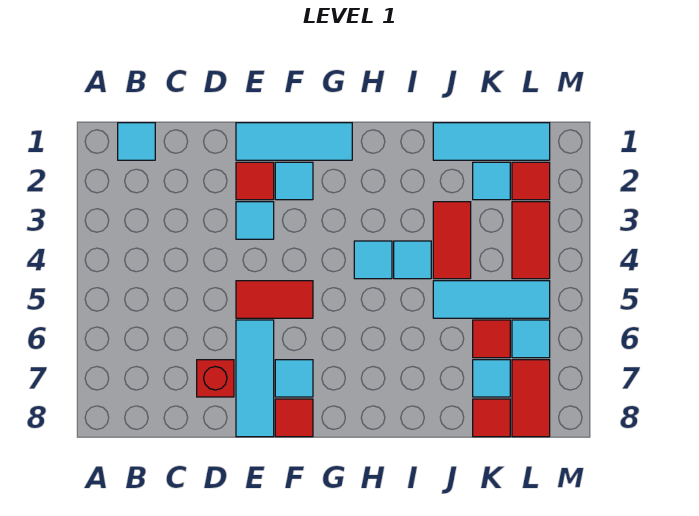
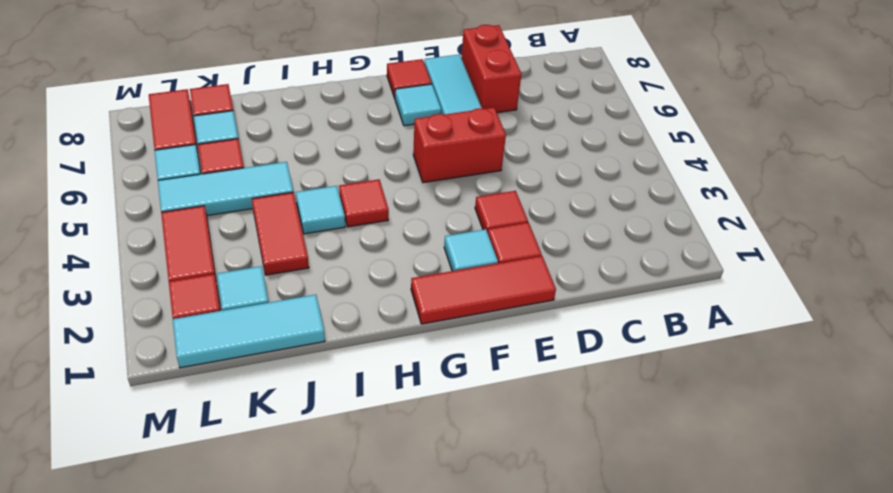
cyan 1x1 tile [118,123,155,160] -> none
red 1x1 brick [197,360,234,397] -> red 1x2 brick [461,25,521,113]
cyan 1x3 tile [236,123,352,160] -> red 1x3 tile [411,256,556,324]
cyan 1x1 tile [236,202,274,239] -> red 1x1 tile [475,191,528,233]
red 1x2 tile [236,281,313,318] -> red 1x2 brick [413,108,506,183]
cyan 1x1 tile [354,241,392,279] -> red 1x1 tile [339,179,389,227]

